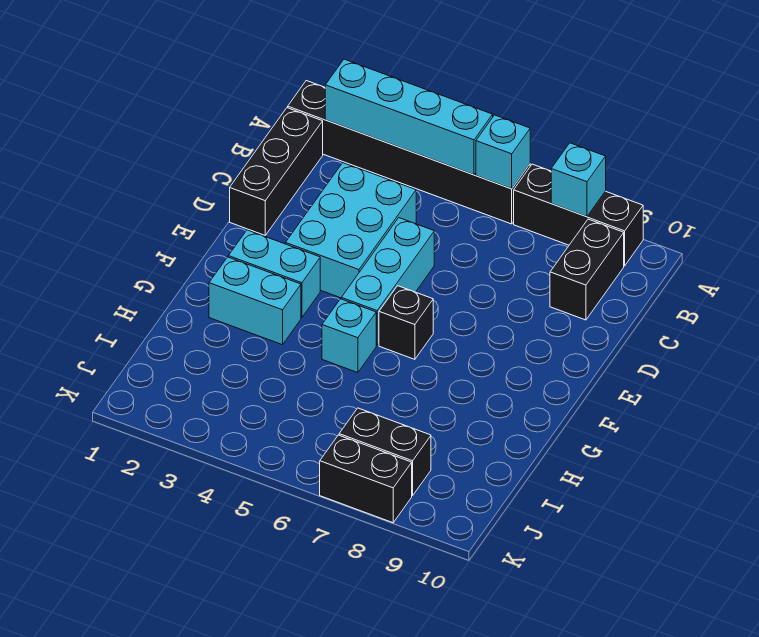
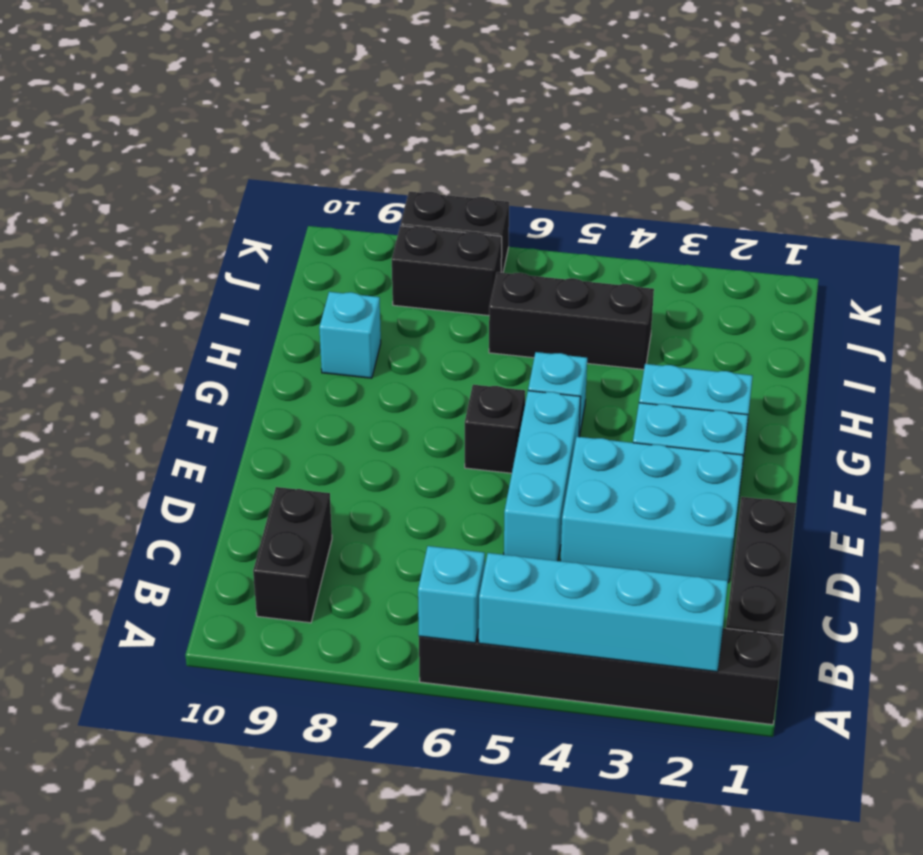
black 1x3 brick [514,164,643,266] -> black 1x3 brick moved to [489,272,654,370]
cyan 1x1 brick [551,143,606,217] -> cyan 1x1 brick moved to [319,292,381,378]
cyan 2x3 brick [285,163,416,298] -> cyan 2x3 brick turned to [560,437,743,583]

